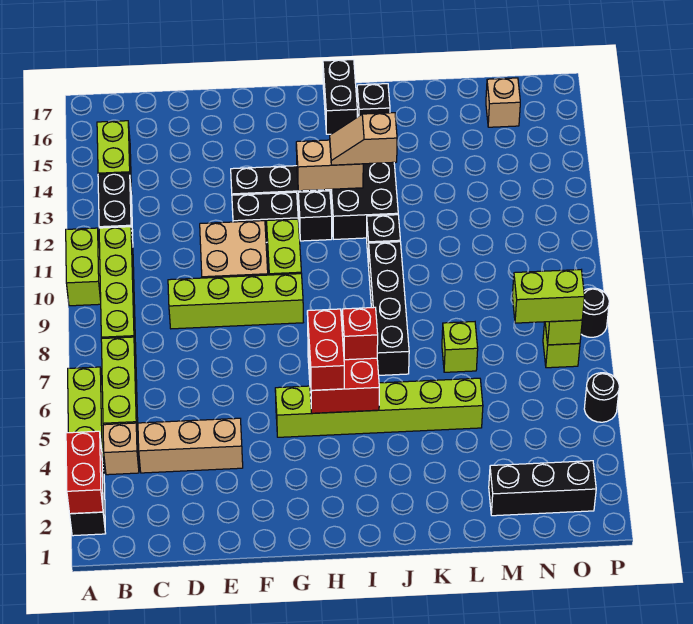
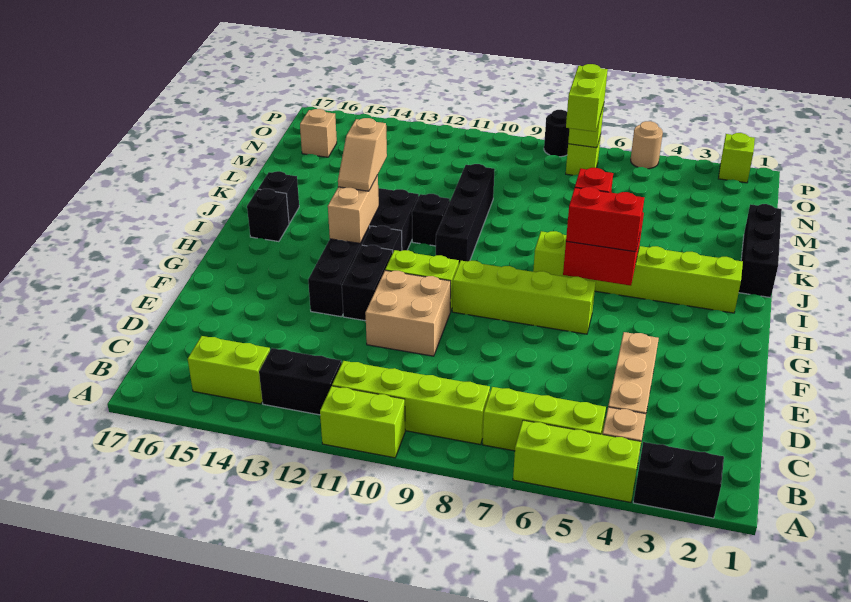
red 1x2 brick [66,431,103,514] -> none
lime 1x4 brick [168,274,303,329] -> lime 1x4 brick turned to [452,261,596,334]
lime 1x6 brick [275,378,483,437] -> lime 1x6 brick turned to [533,231,743,313]
black 1x2 brick [323,60,357,134] -> black 1x1 brick [247,189,289,242]
black 1x4 brick [368,242,409,375] -> black 1x4 brick turned to [436,164,495,263]
lime 1x1 brick [442,322,478,372] -> lime 1x1 brick moved to [718,133,755,183]
black 1x3 brick [489,461,596,516] -> black 1x3 brick moved to [739,204,782,298]
black 1x1 round brick [584,373,619,422] -> tan 1x1 round brick [631,121,663,169]

